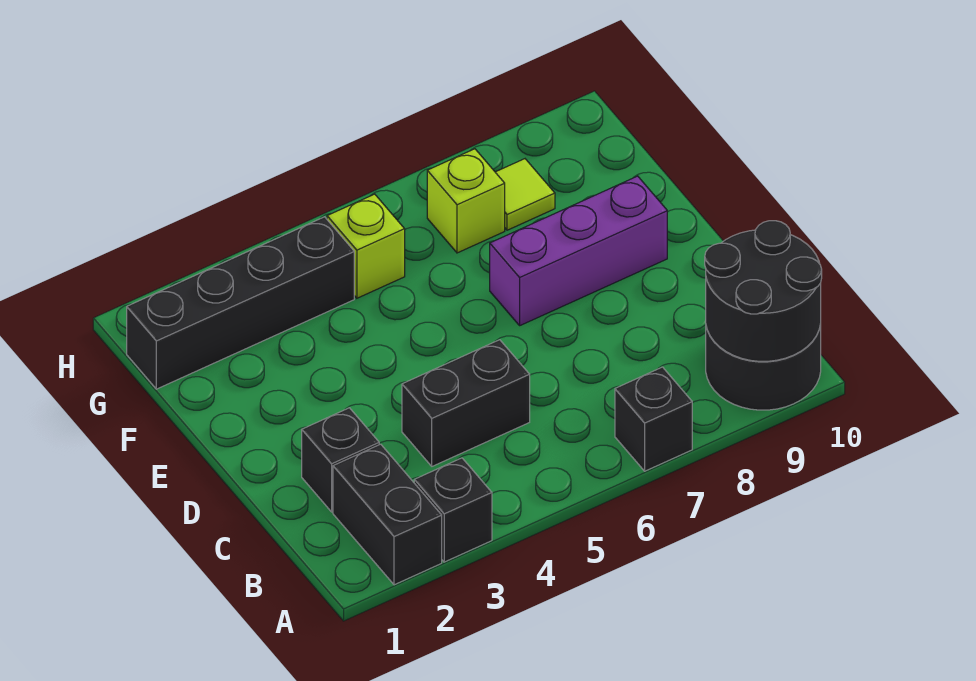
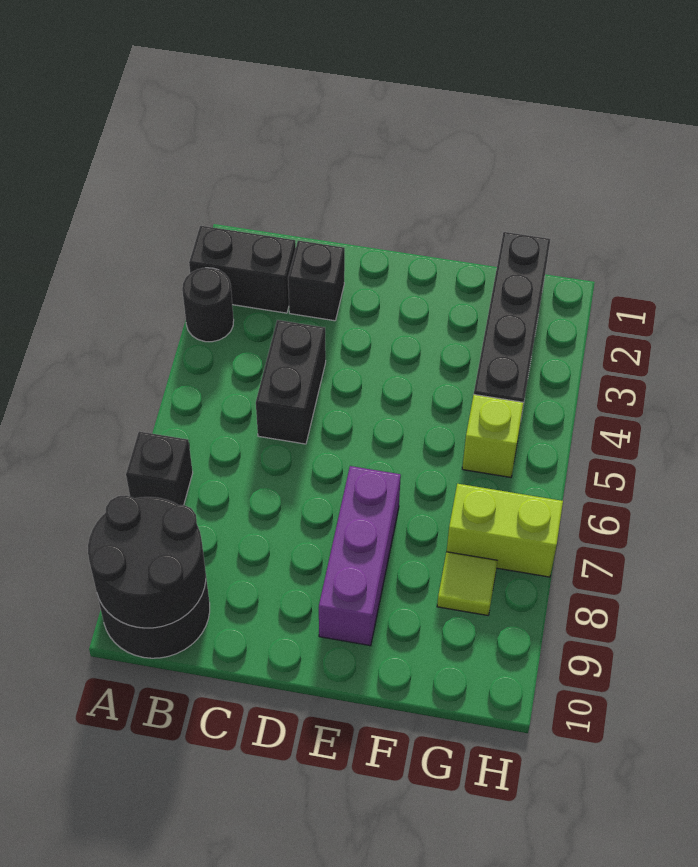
black 1x1 brick [414,458,492,562] -> black 1x1 round brick [182,268,234,342]
lime 1x1 brick [427,149,505,253] -> lime 1x2 brick [447,484,563,577]

